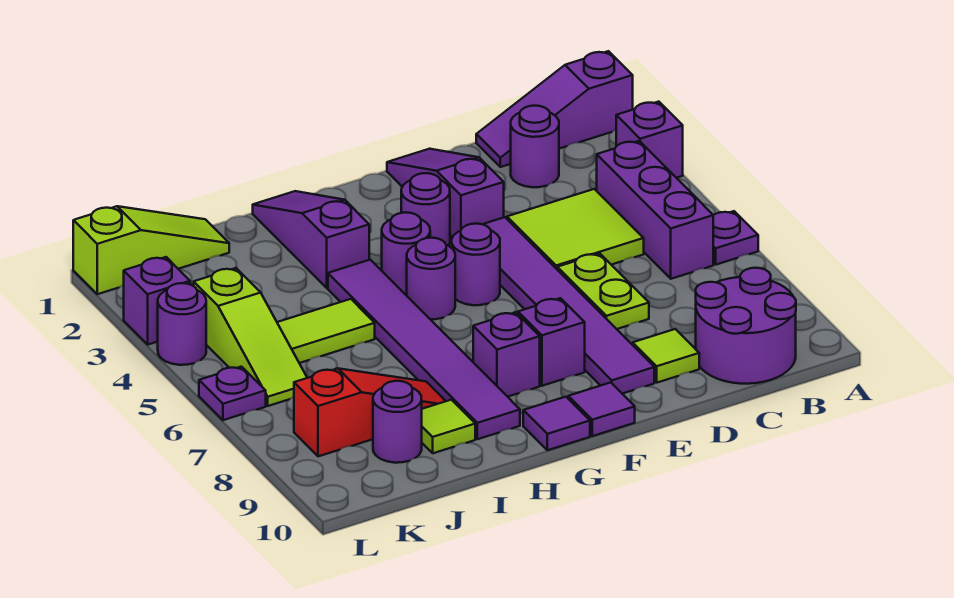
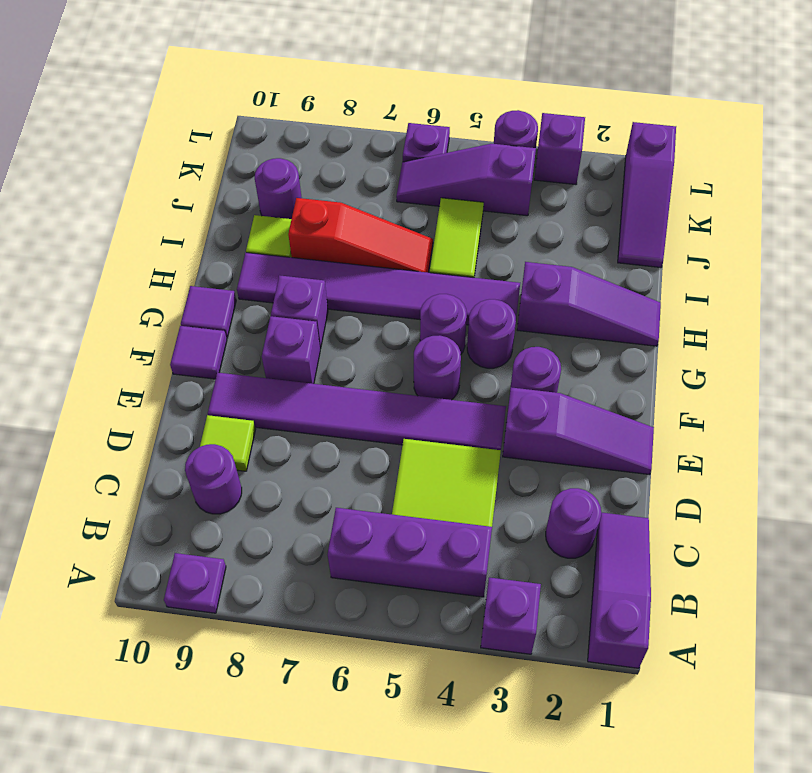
purple 1x1 plate [713,211,758,265] -> purple 1x1 plate moved to [164,553,226,613]
purple 2x2 round brick [696,268,796,384] -> purple 1x1 round brick [185,444,242,514]
lime 1x2 plate [557,254,649,329] -> none
red 1x3 slope [294,368,445,456] -> red 1x3 slope turned to [288,198,433,272]
lime 1x3 slope [73,206,229,294] -> purple 1x3 slope [618,122,676,268]
lime 1x3 slope [194,268,307,406] -> purple 1x3 slope [396,144,536,216]

